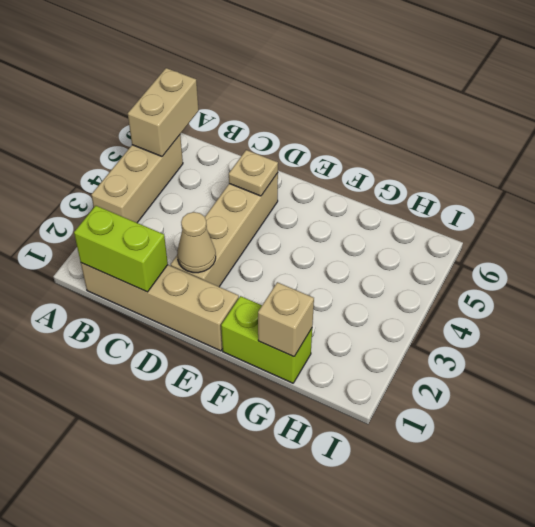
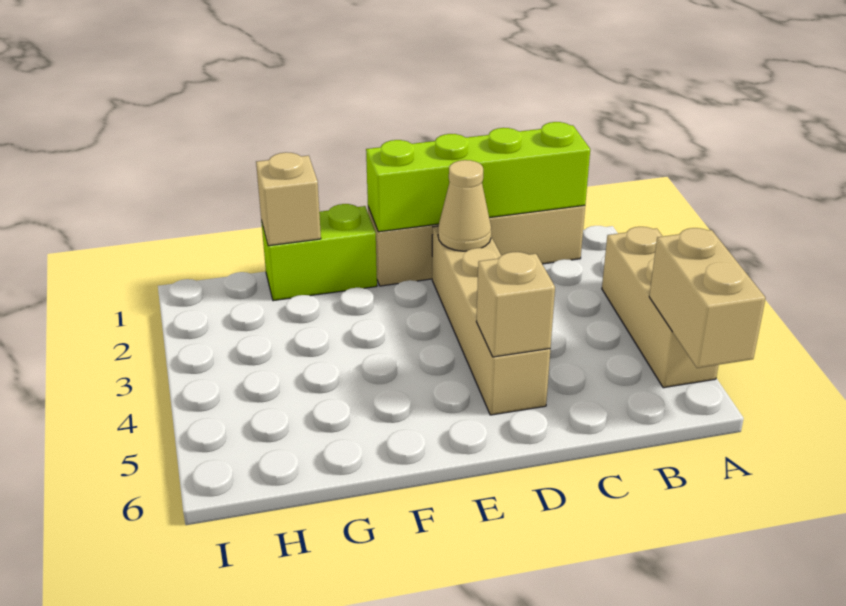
lime 1x2 brick [74,206,168,292] -> lime 1x4 brick [366,122,590,232]
tan 1x1 plate [229,150,278,196] -> tan 1x1 brick [476,252,555,357]

